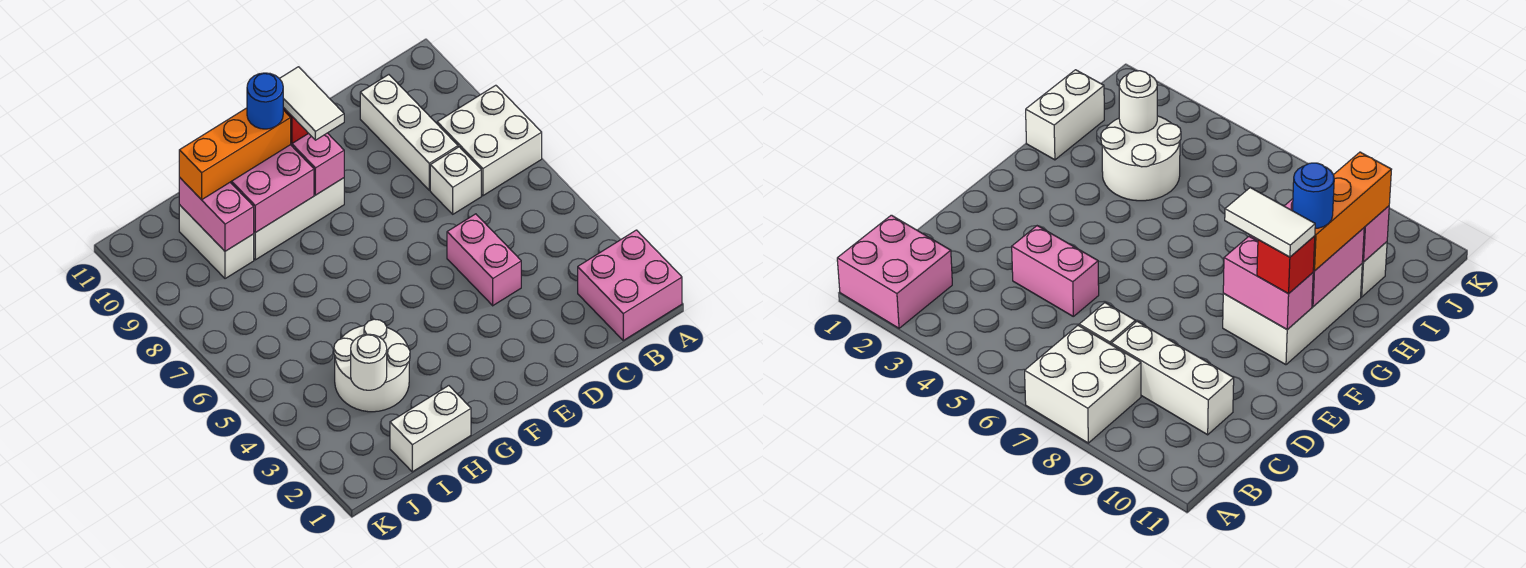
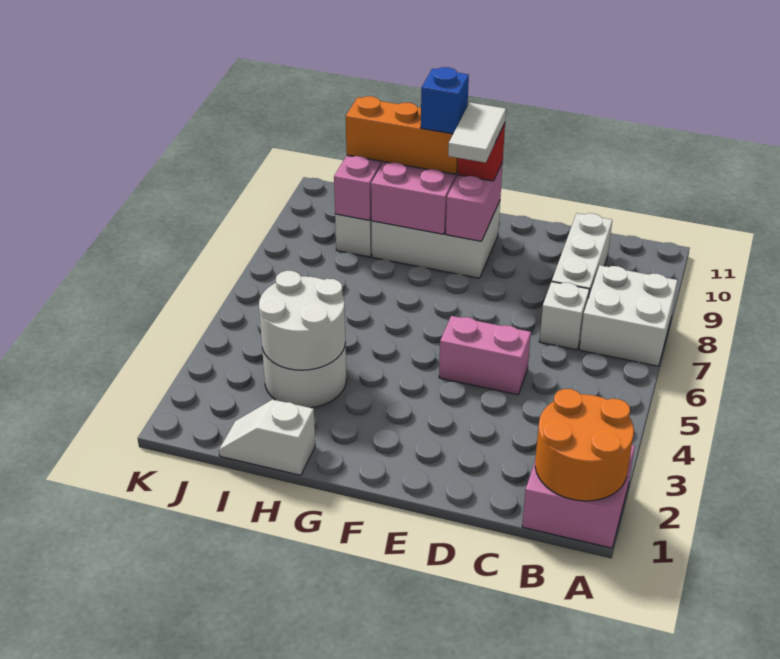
none -> orange 2x2 round brick [535,389,634,501]
pink 1x2 brick [447,214,521,306] -> pink 1x2 brick turned to [439,316,531,395]
blue 1x1 round brick [247,73,283,129] -> blue 1x1 brick [421,67,469,134]
white 1x2 brick [390,386,471,472] -> white 1x2 slope [219,400,315,475]
white 1x1 round brick [351,334,387,390] -> white 2x2 round brick [259,271,345,370]

